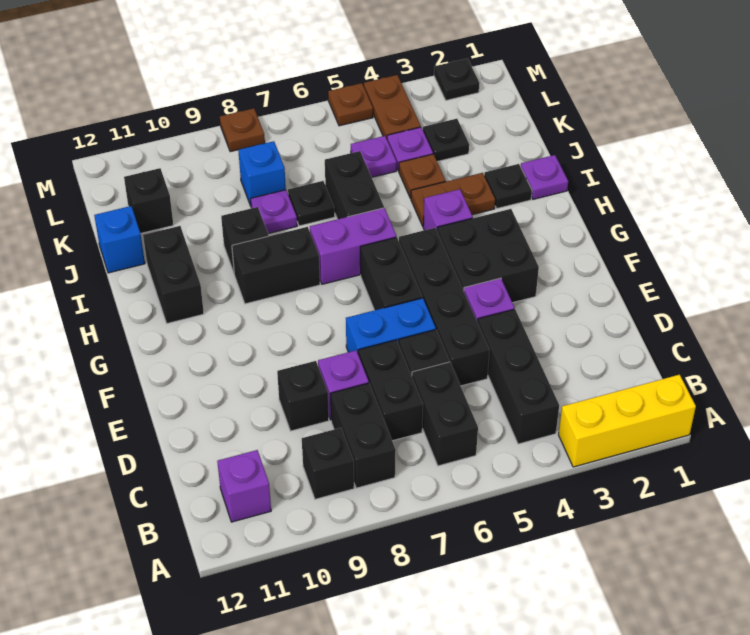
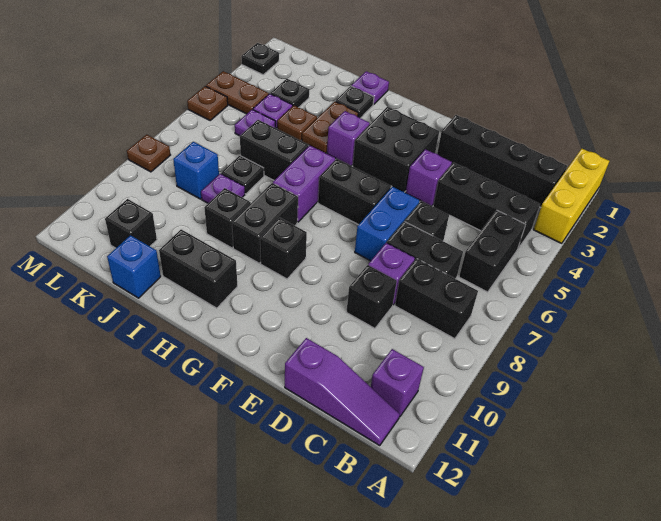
black 1x2 brick [412,362,478,466] -> black 1x2 brick turned to [459,210,525,292]
black 1x1 brick [302,428,354,499] -> black 1x1 brick moved to [260,218,307,279]
none -> purple 1x3 slope [285,338,400,446]
black 1x4 brick [399,228,489,386] -> black 1x4 brick moved to [437,115,567,207]

